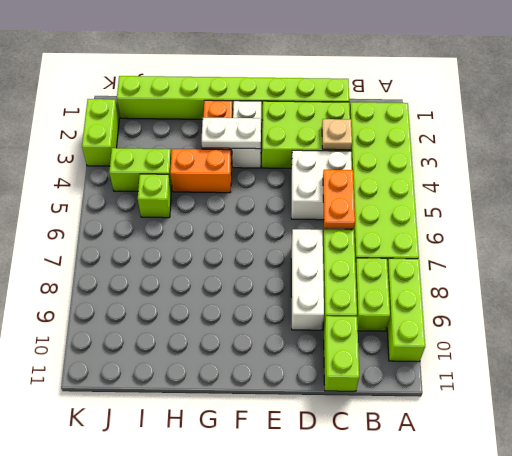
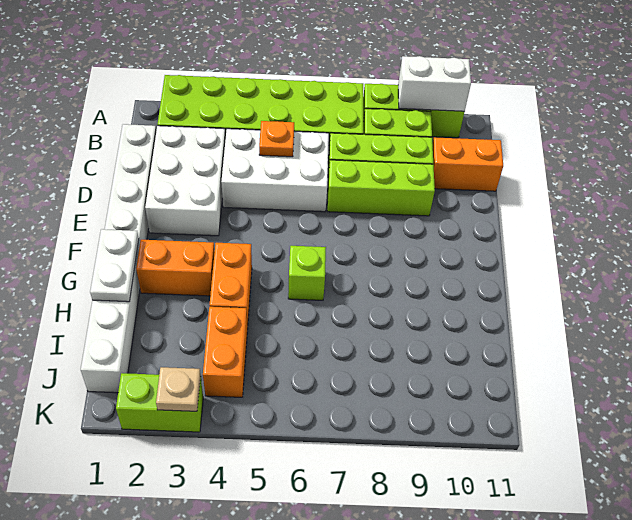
lime 1x8 brick [117,76,349,120] -> white 1x8 brick [81,124,156,393]
lime 2x3 brick [262,101,351,168] -> white 2x3 brick [145,126,226,236]
tan 1x1 plate [322,119,352,150] -> tan 1x1 plate moved to [156,367,201,411]
white 2x2 brick [291,150,352,220] -> white 2x3 brick [221,129,329,212]
orange 1x2 plate [323,170,355,229] -> orange 1x1 plate [259,121,294,157]
lime 1x2 brick [324,316,359,391] -> orange 1x2 brick [433,137,503,191]
white 1x3 brick [291,229,324,330] -> lime 1x3 brick [327,160,435,216]
white 1x2 brick [232,101,261,168] -> white 1x2 brick moved to [398,56,471,111]
white 1x2 plate [202,118,261,149] -> white 1x2 plate moved to [90,229,139,302]
lime 1x2 brick [109,148,172,191] -> orange 1x2 brick [203,307,247,397]
lime 1x1 brick [138,174,171,218] -> lime 1x1 brick moved to [288,246,326,300]

